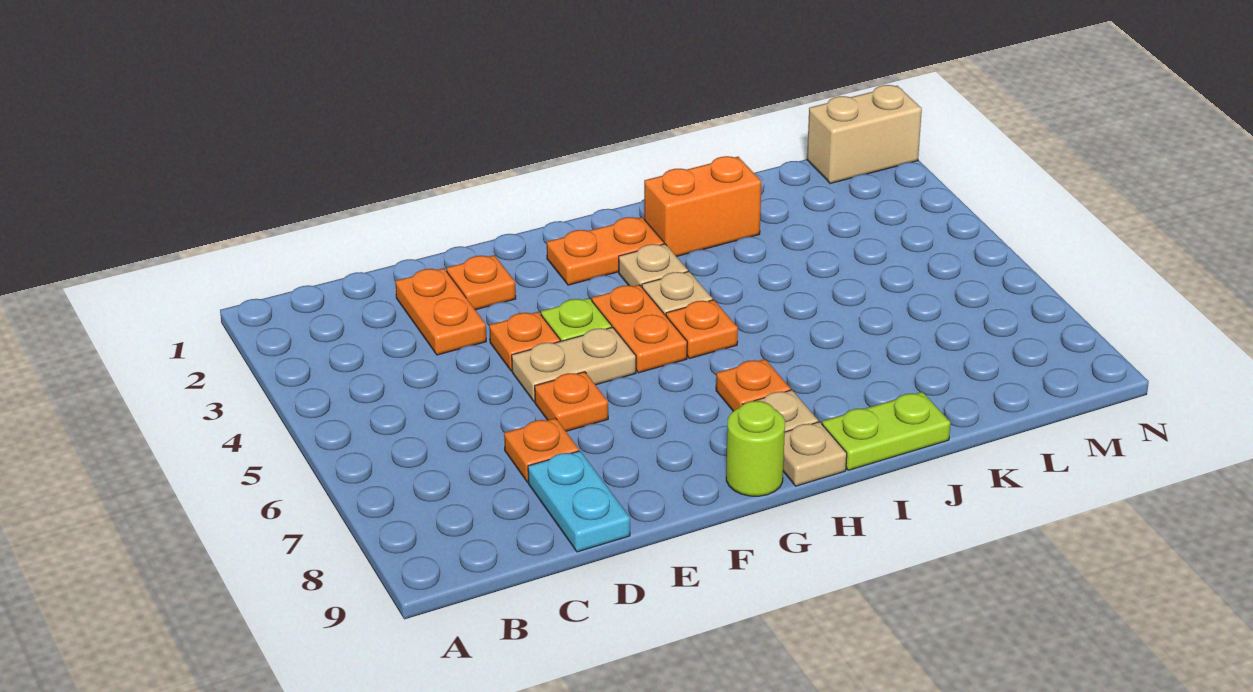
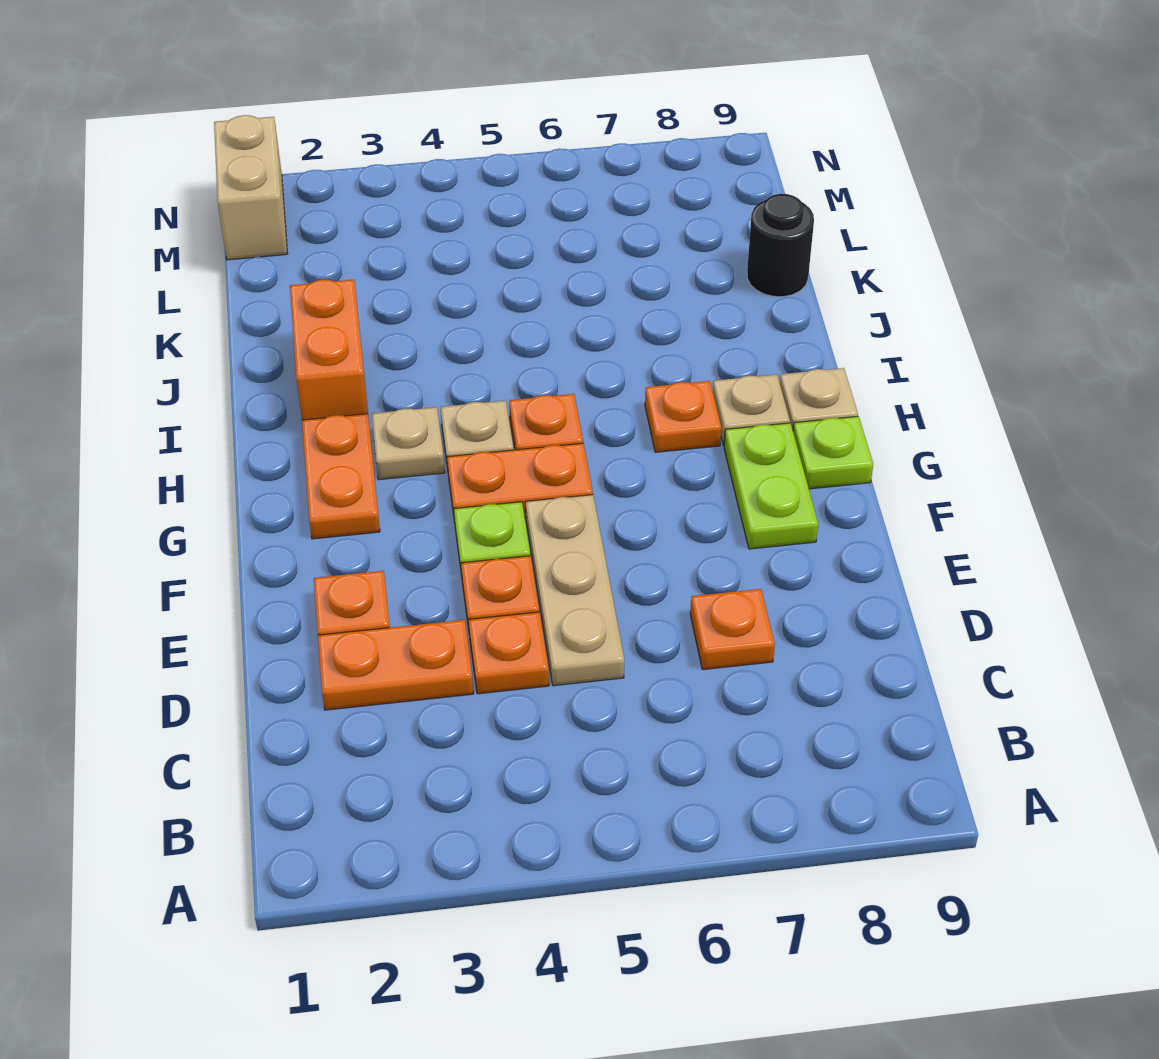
cyan 1x2 plate [528,451,630,552] -> none
tan 1x2 plate [512,327,636,402] -> tan 1x3 plate [526,495,624,686]
orange 1x1 plate [535,372,608,431] -> orange 1x1 plate moved to [469,612,549,694]
lime 1x1 round brick [726,401,785,496] -> lime 1x1 plate [793,416,873,489]
lime 1x2 plate [822,392,950,470] -> lime 1x2 plate moved to [724,423,818,549]
none -> black 1x1 round brick [747,194,814,297]

